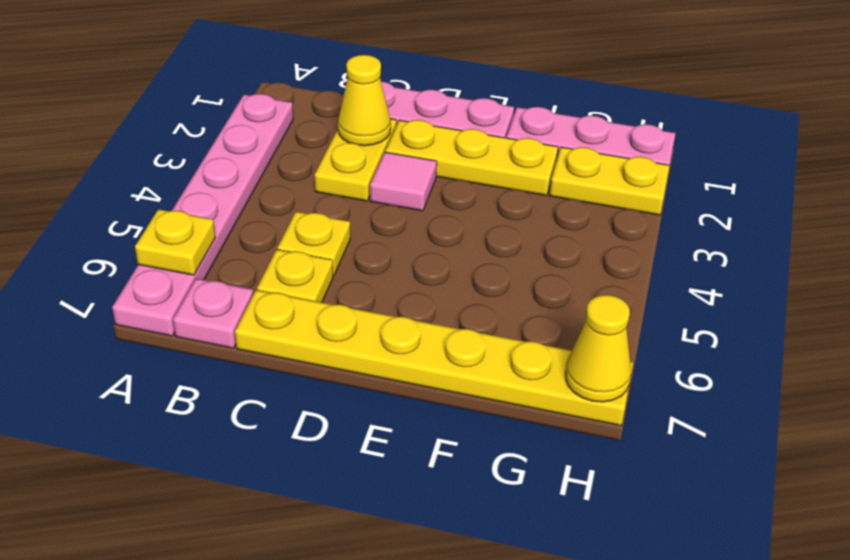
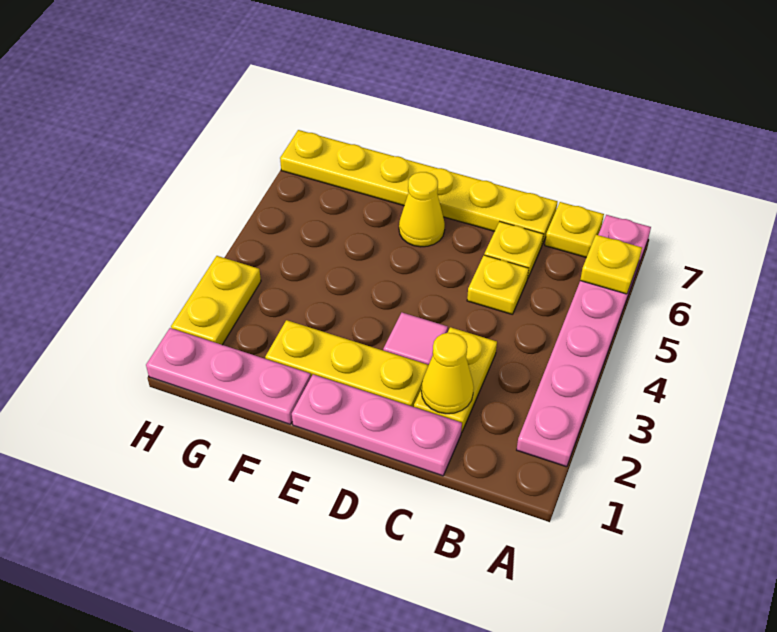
pink 1x1 plate [173,279,253,348] -> yellow 1x1 plate [545,202,604,258]
yellow 1x2 plate [550,147,670,215] -> yellow 1x2 plate turned to [171,256,261,345]
yellow 1x1 cone [565,295,631,402] -> yellow 1x1 cone moved to [399,172,445,247]

